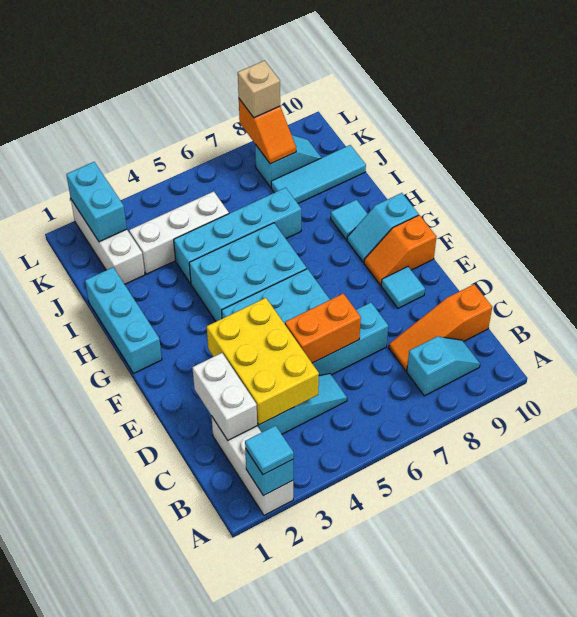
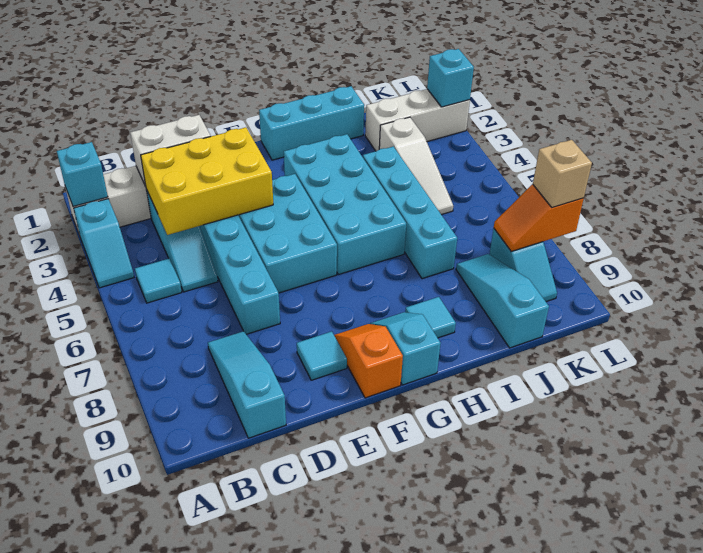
cyan 1x1 tile [245,426,294,475] -> cyan 1x1 tile moved to [135,259,182,303]
cyan 1x2 slope [407,336,480,396] -> cyan 1x2 slope moved to [74,199,134,288]
orange 1x3 slope [389,284,492,371] -> cyan 1x3 slope [208,331,286,438]
orange 1x2 brick [285,293,361,363] -> none
cyan 2x3 brick [189,223,307,321] -> cyan 2x4 brick [284,134,406,275]
white 1x3 brick [129,191,229,274] -> white 1x3 slope [379,117,453,215]
cyan 1x3 tile [271,145,366,203] -> cyan 1x3 slope [456,254,549,348]
cyan 1x2 brick [66,162,127,242] -> cyan 1x1 brick [427,49,474,107]

